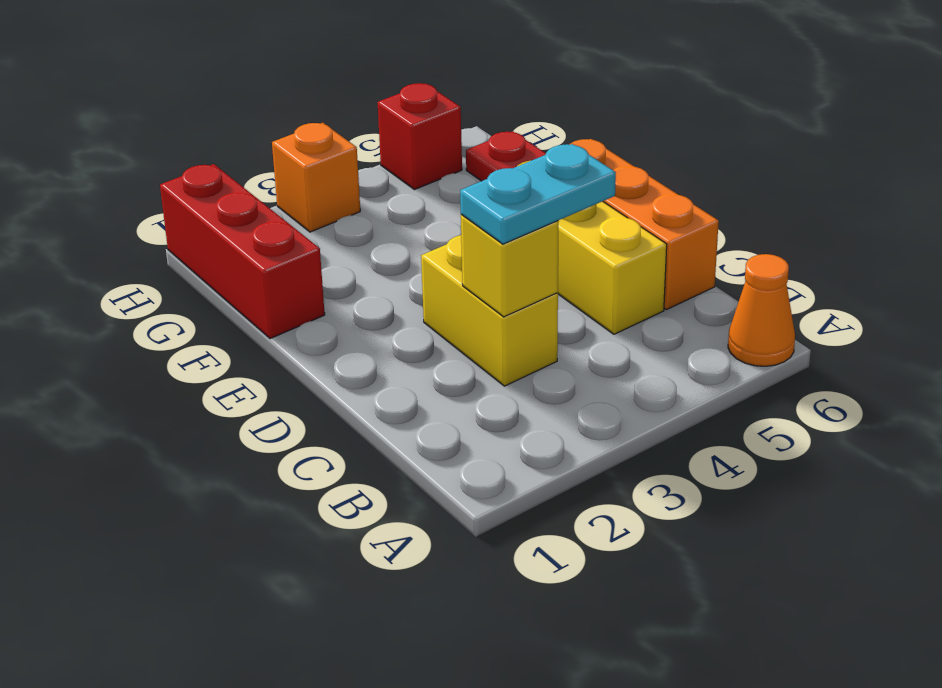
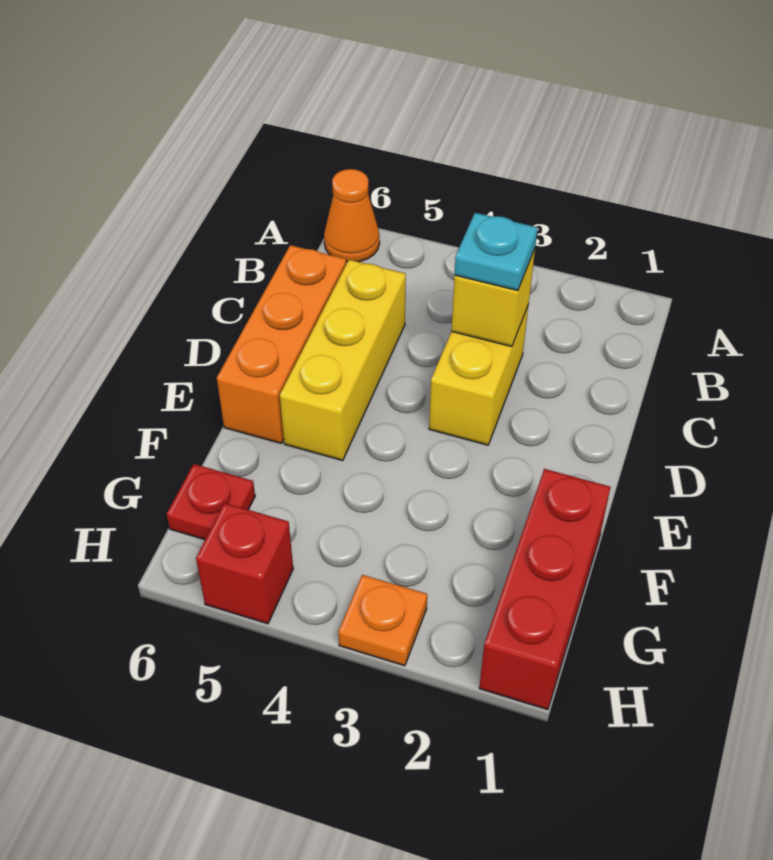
cyan 1x2 plate [460,144,616,244] -> cyan 1x1 plate [455,213,538,291]
orange 1x1 brick [272,123,360,232] -> orange 1x1 plate [338,575,427,666]

